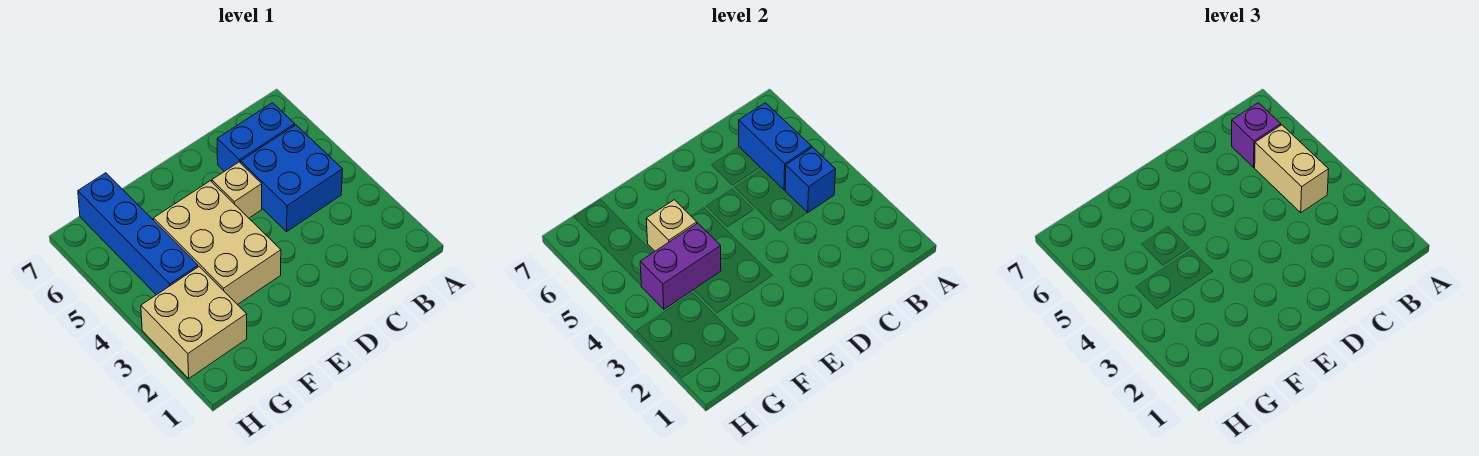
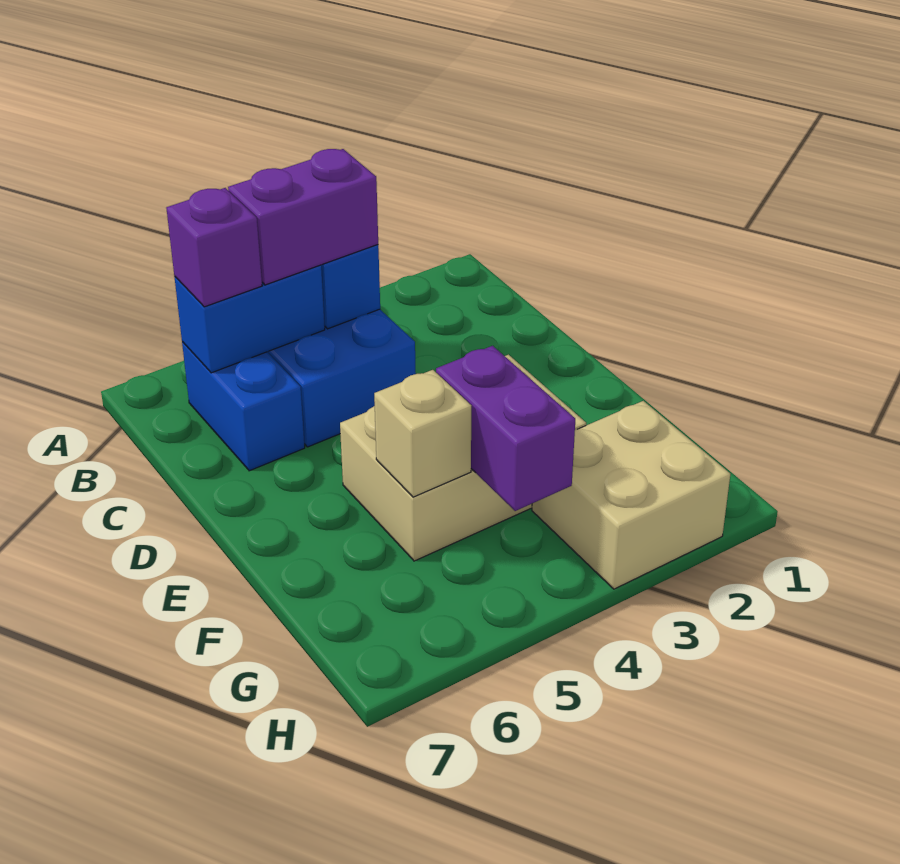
tan 1x2 brick [1254,125,1329,213] -> purple 1x2 brick [228,149,378,285]
tan 1x1 brick [212,162,262,218] -> none
blue 1x4 brick [78,173,198,295] -> none

